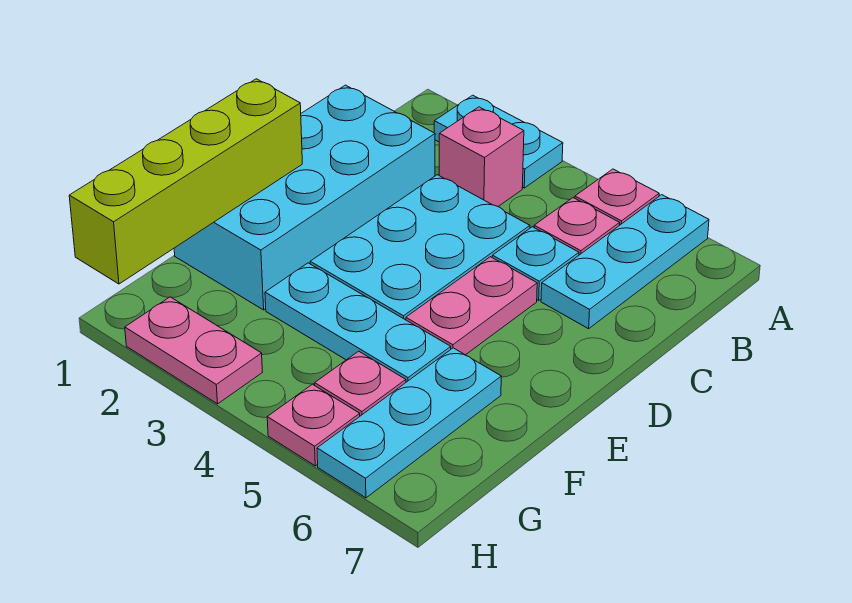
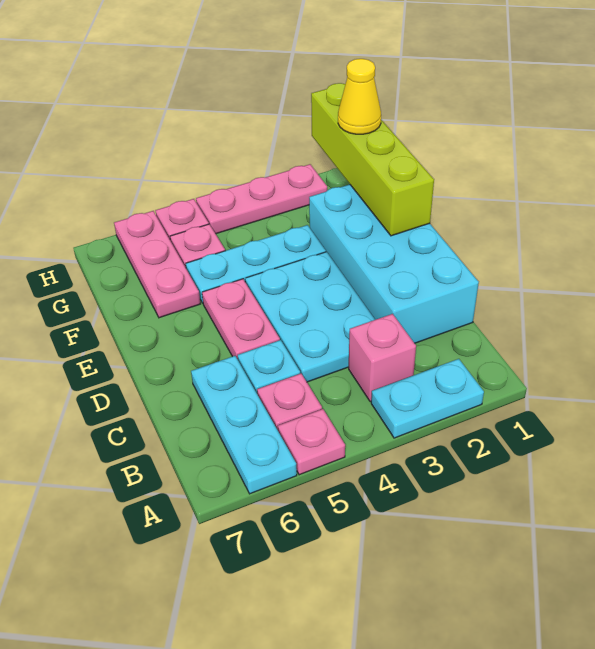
cyan 1x3 plate [317,348,501,498] -> pink 1x3 plate [114,211,200,318]
none -> yellow 1x1 cone [338,59,381,134]
pink 1x2 plate [125,297,262,404] -> pink 1x3 plate [196,164,327,234]

